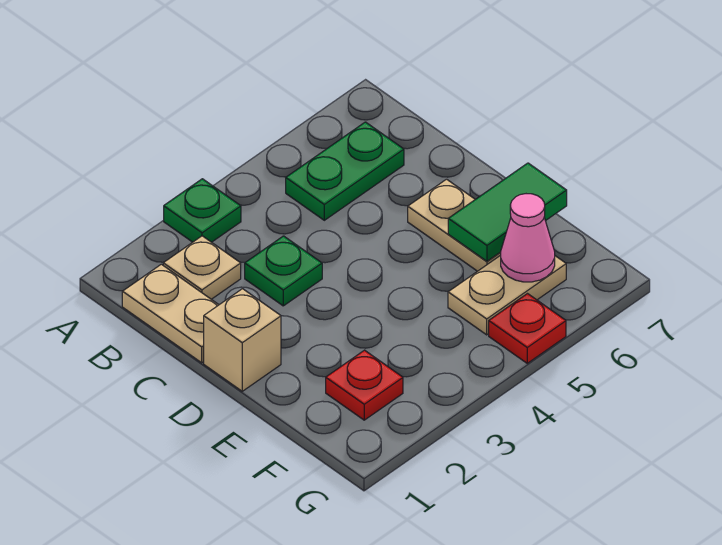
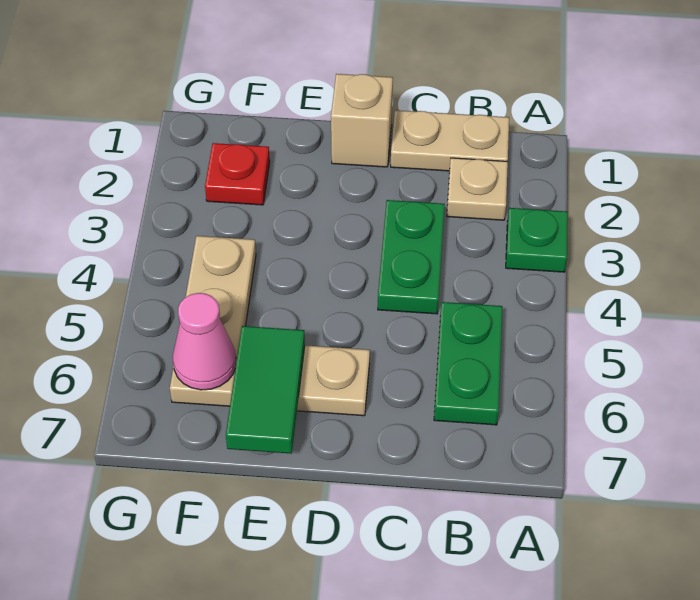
green 1x1 plate [245,236,322,306] -> green 1x2 plate [378,200,445,314]
tan 1x2 plate [448,255,566,335] -> tan 1x3 plate [170,236,256,406]
red 1x1 plate [489,294,566,363] -> none

